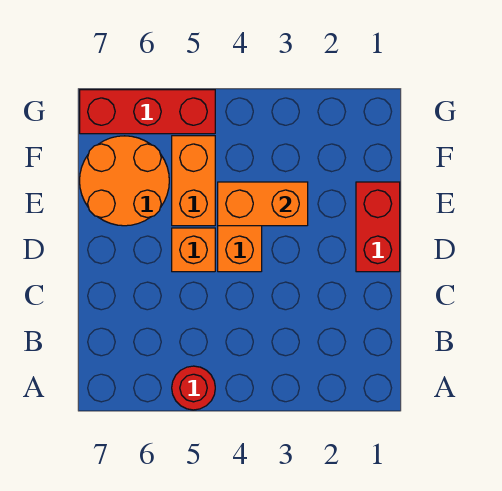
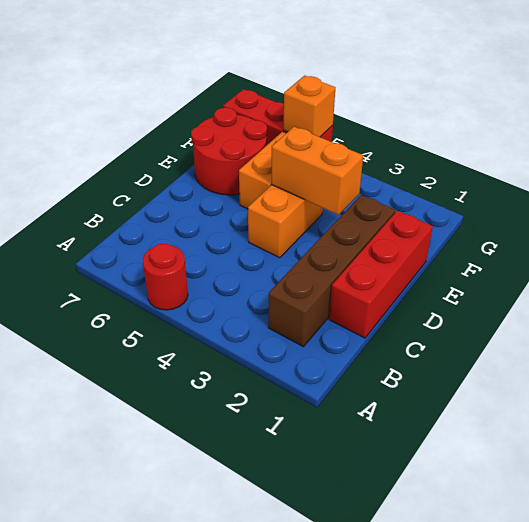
none -> brown 1x4 brick [268,195,395,347]
red 1x2 brick [356,182,400,272] -> red 1x3 brick [329,211,433,338]
orange 1x1 brick [172,228,215,272] -> orange 1x1 brick moved to [283,76,335,137]
orange 2x2 round brick [80,136,169,226] -> red 2x2 round brick [191,108,267,195]

